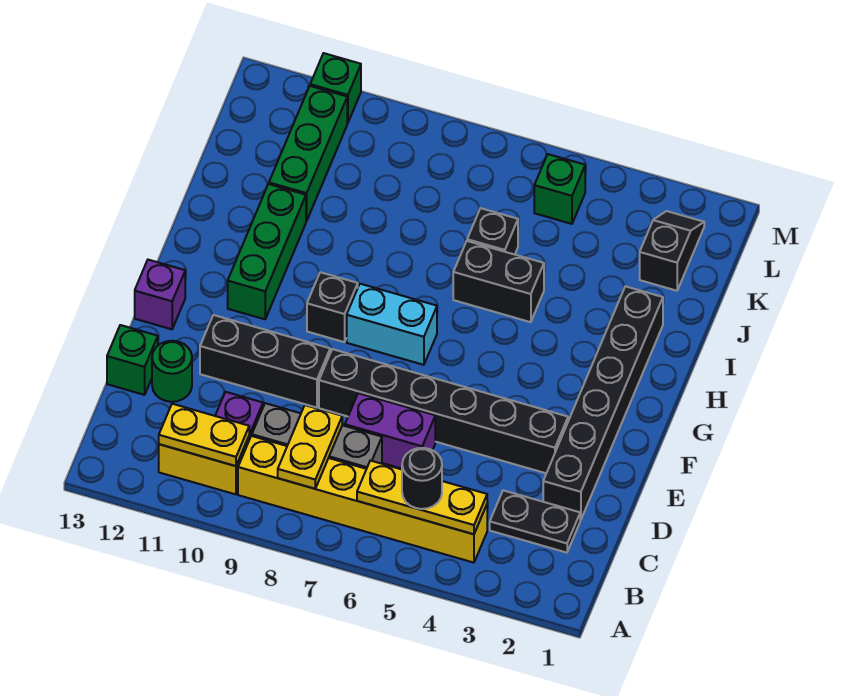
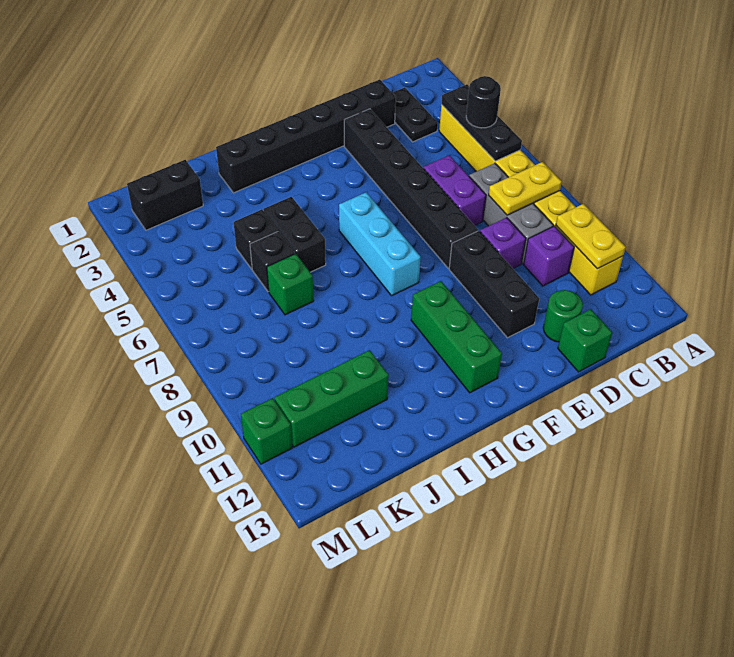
yellow 1x3 plate [357,461,487,534] -> black 1x3 plate [441,85,522,161]
purple 1x1 brick [135,260,185,329] -> purple 1x1 brick moved to [480,218,526,268]
cyan 1x2 brick [347,284,437,365] -> cyan 1x3 brick [339,192,421,296]
black 1x1 brick [307,272,358,342] -> black 1x1 brick moved to [234,210,278,269]
green 1x3 brick [228,184,306,319] -> green 1x3 brick turned to [411,281,502,393]
black 1x2 slope [640,211,704,291] -> black 1x2 brick [127,160,203,230]
green 1x1 brick [534,154,585,224] -> green 1x1 brick moved to [267,254,314,315]

